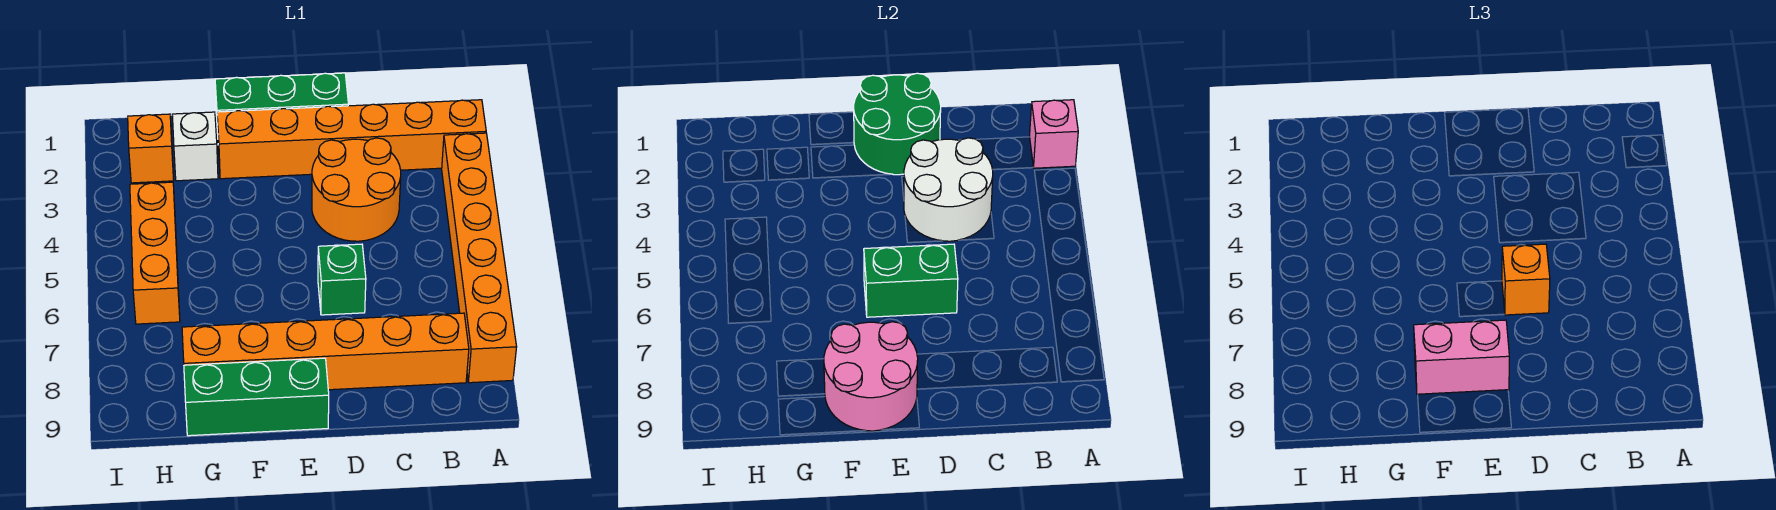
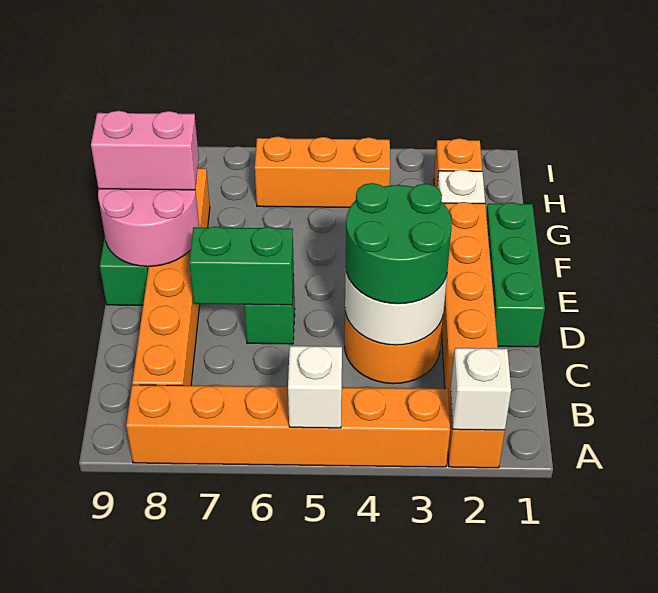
pink 1x1 brick [1030,100,1078,168] -> white 1x1 brick [451,348,511,430]
none -> white 1x1 brick [288,346,342,428]
green 2x2 round brick [854,73,941,175] -> green 2x2 round brick moved to [346,183,452,304]
green 1x2 brick [864,244,958,317] -> green 1x2 brick turned to [189,226,294,305]
orange 1x1 brick [1502,244,1550,315] -> none
pink 1x2 brick [1414,320,1509,395] -> pink 1x2 brick turned to [91,111,199,190]

